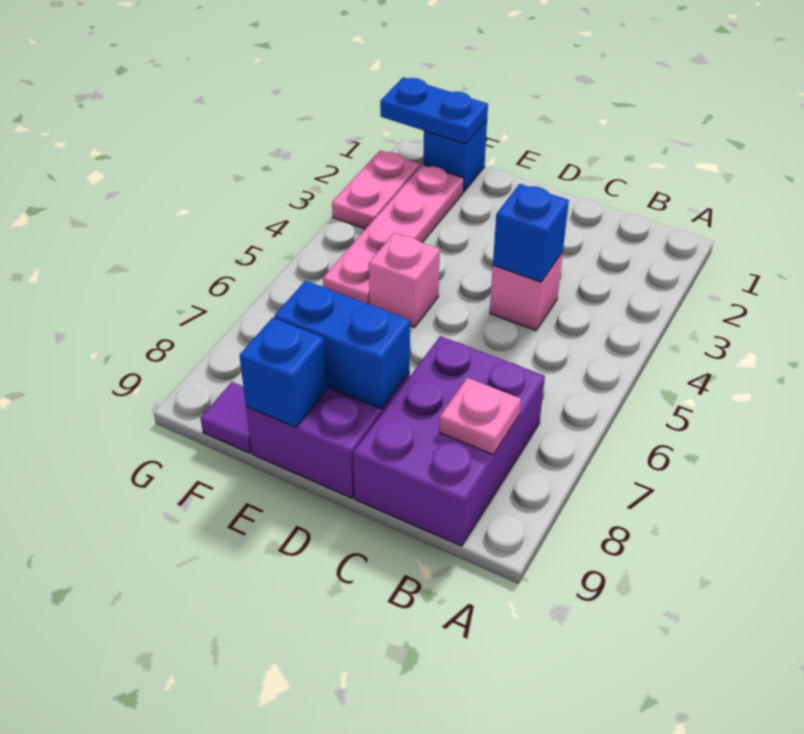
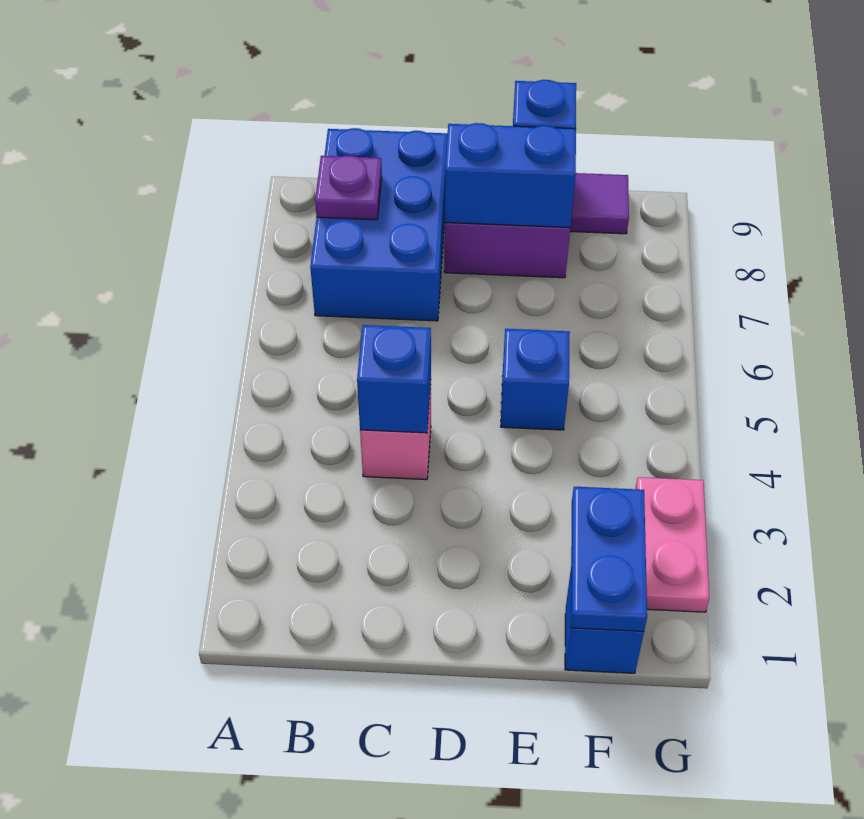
purple 2x3 brick [353,336,545,546] -> blue 2x3 brick [310,128,448,321]
pink 1x1 plate [439,378,521,454] -> purple 1x1 plate [315,155,382,220]
pink 1x1 brick [369,233,440,327] -> blue 1x1 brick [501,329,570,430]
blue 1x2 plate [380,77,488,144] -> blue 1x2 plate turned to [571,487,647,631]
pink 1x4 plate [323,164,464,305] -> none

